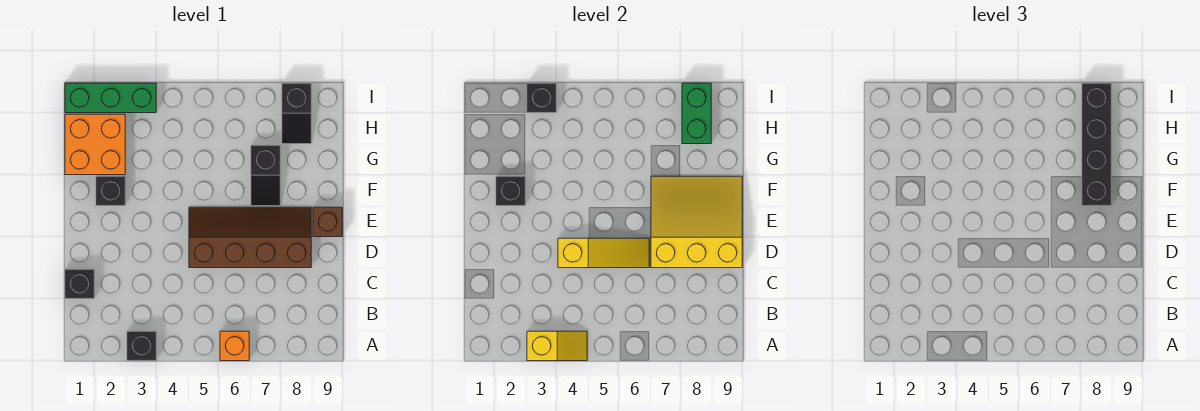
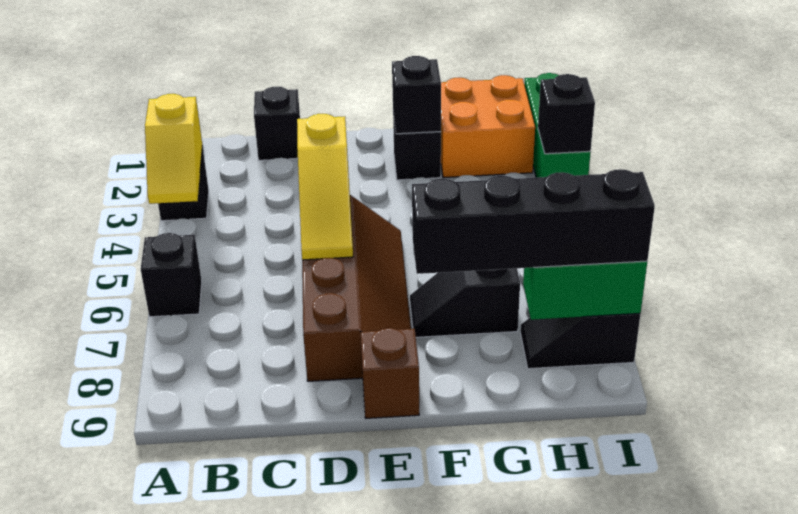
orange 1x1 brick [220,331,249,361] -> black 1x1 brick [141,233,202,317]
yellow 3x3 slope [651,176,742,268] -> none

